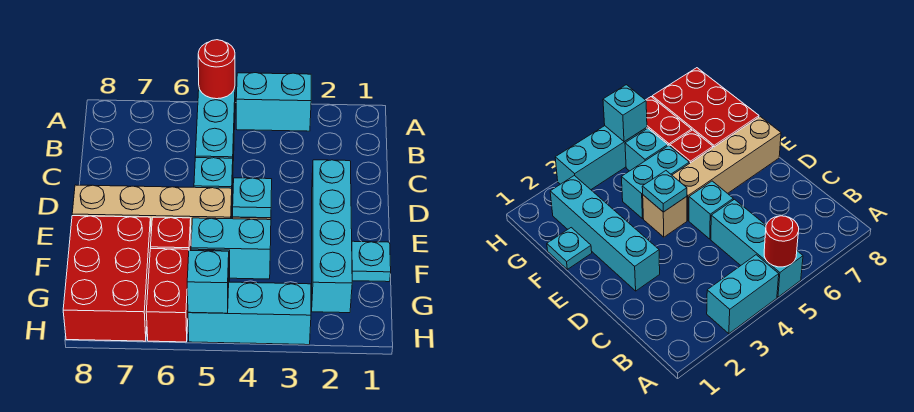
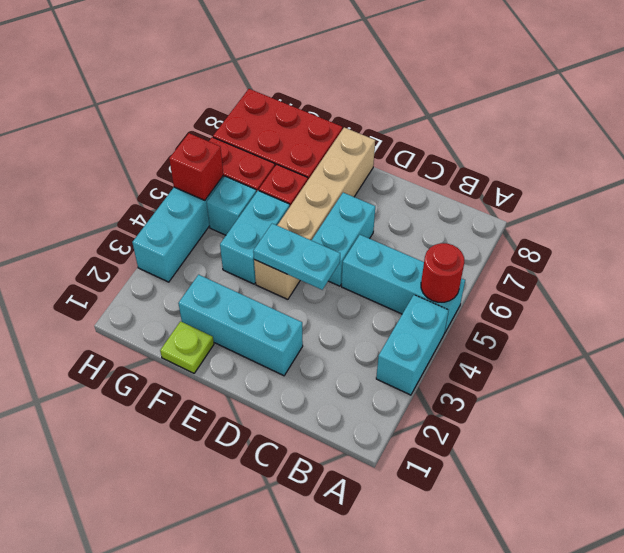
cyan 1x4 brick [312,160,352,313] -> cyan 1x3 brick [178,275,303,376]
cyan 1x1 brick [194,158,233,193] -> cyan 1x2 brick [312,193,375,286]
cyan 1x1 plate [233,178,272,218] -> cyan 1x2 plate [253,223,340,290]
cyan 1x1 plate [352,241,391,282] -> lime 1x1 plate [160,321,214,373]
cyan 1x1 brick [187,251,229,313] -> red 1x1 brick [169,133,223,200]

